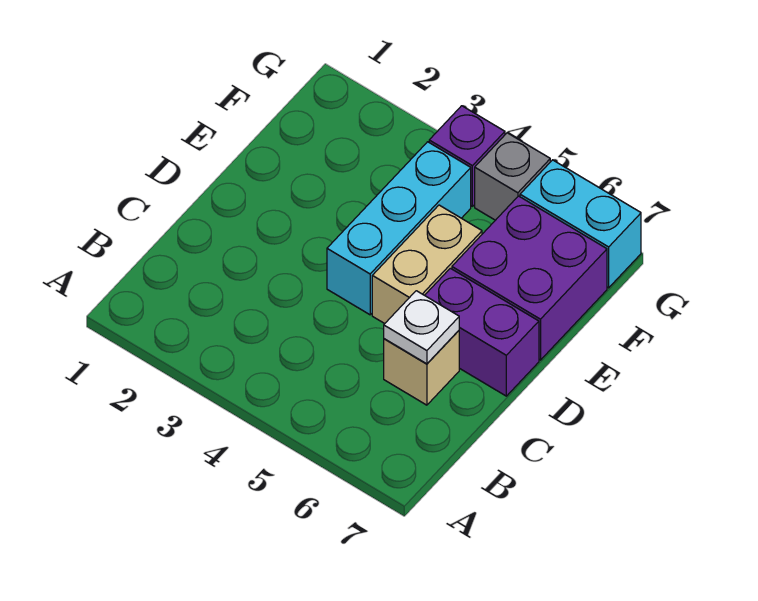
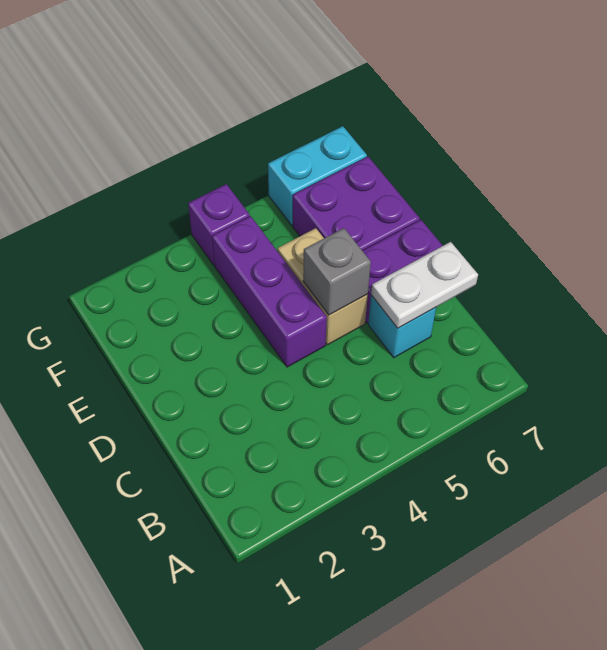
tan 1x1 brick [384,331,459,405] -> cyan 1x1 brick [368,295,436,358]
white 1x1 plate [384,291,459,364] -> white 1x2 plate [371,242,478,328]
cyan 1x3 brick [327,142,471,315] -> purple 1x3 brick [212,216,327,367]
grey 1x1 brick [475,133,550,220] -> grey 1x1 brick moved to [303,228,371,315]

